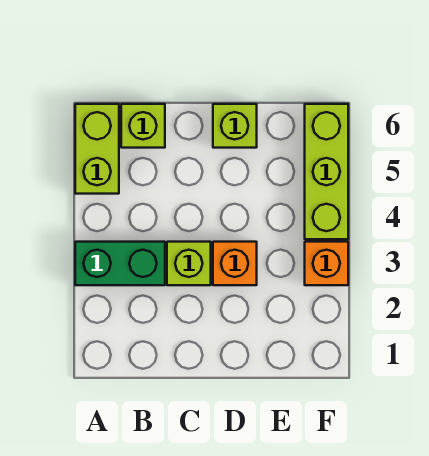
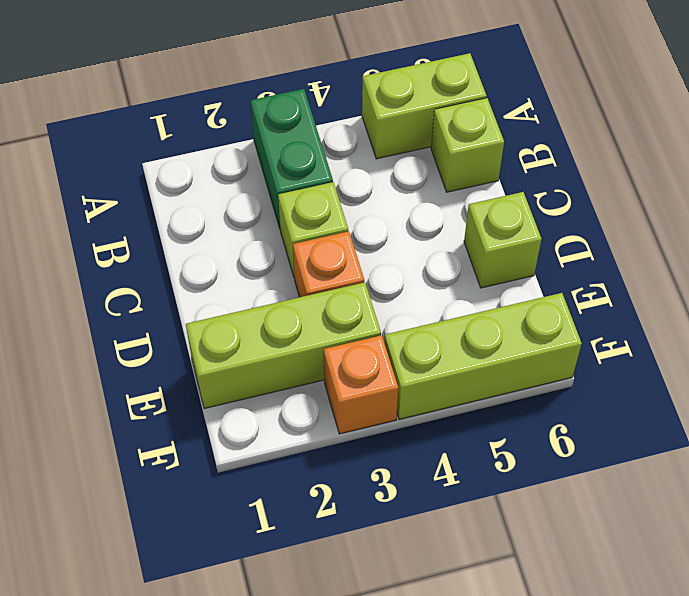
none -> lime 1x3 brick [186,282,381,409]

